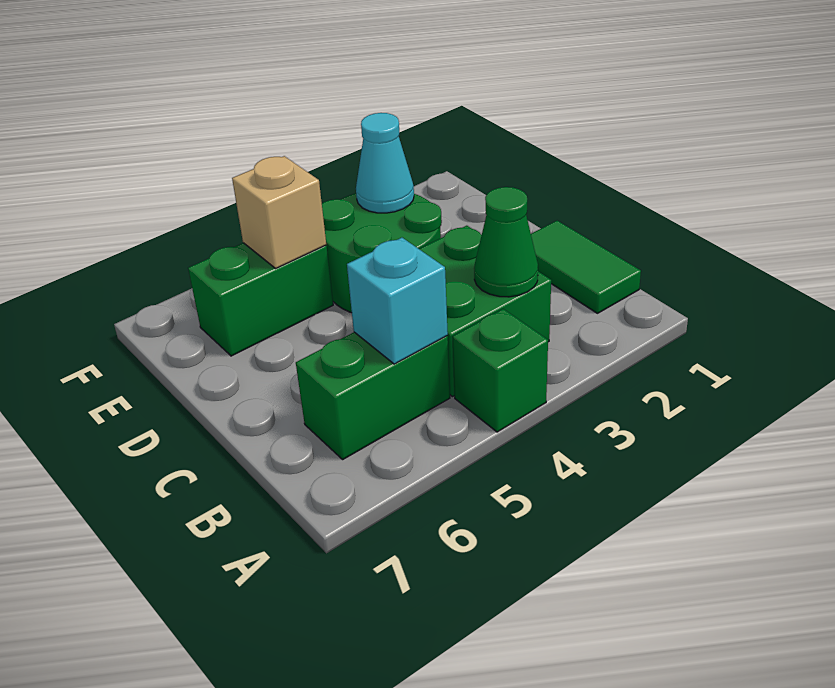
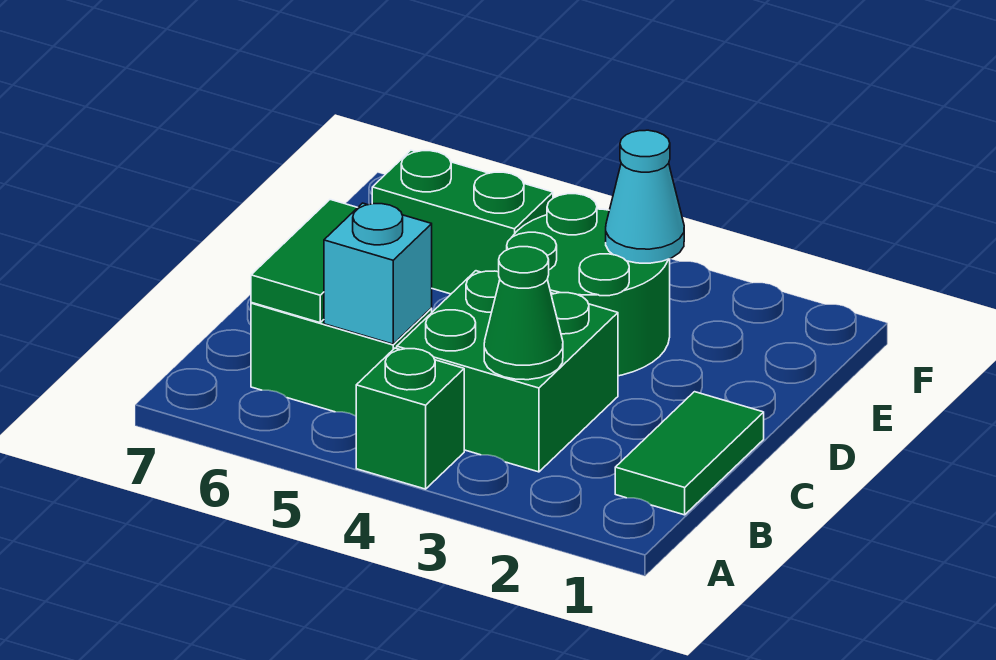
none -> green 1x2 tile [251,200,358,323]
tan 1x1 brick [232,156,326,268] -> none

